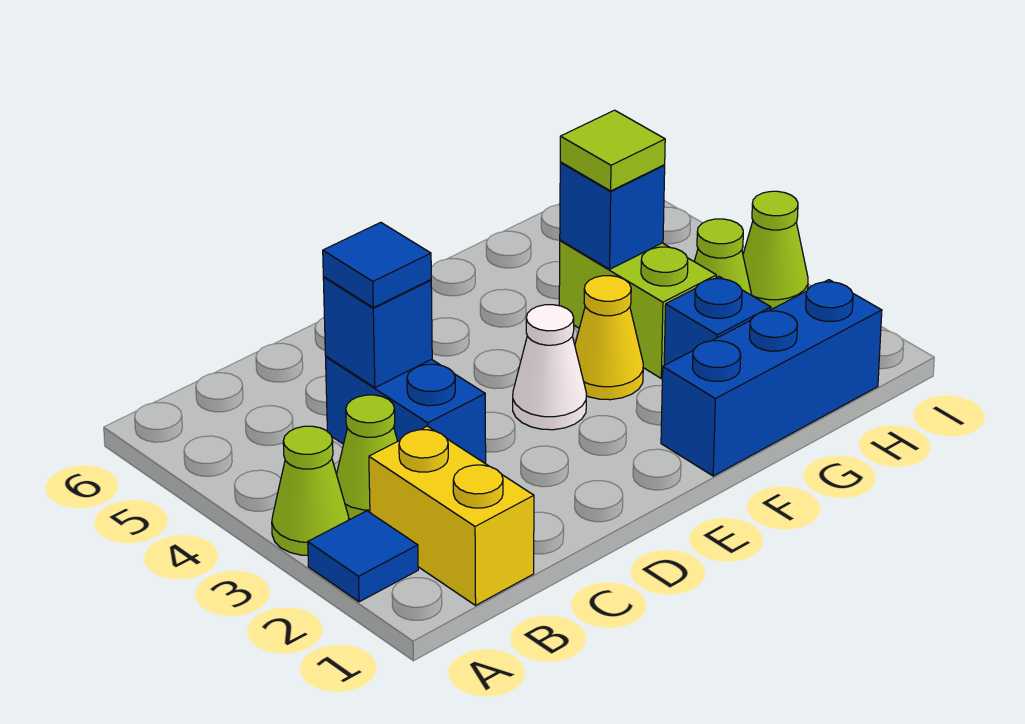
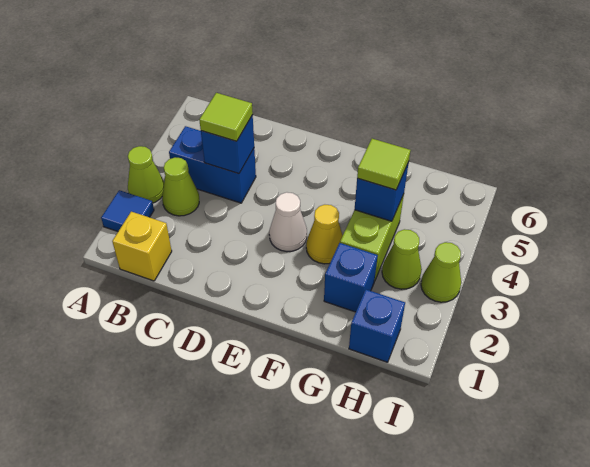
yellow 1x2 brick [369,426,534,605] -> yellow 1x1 brick [112,212,172,281]
blue 1x2 brick [326,357,486,464] -> blue 1x2 brick turned to [169,126,256,203]
blue 1x1 tile [323,222,431,308] -> lime 1x1 tile [199,93,253,141]
blue 1x3 brick [661,280,882,476] -> blue 1x1 brick [349,290,405,362]

